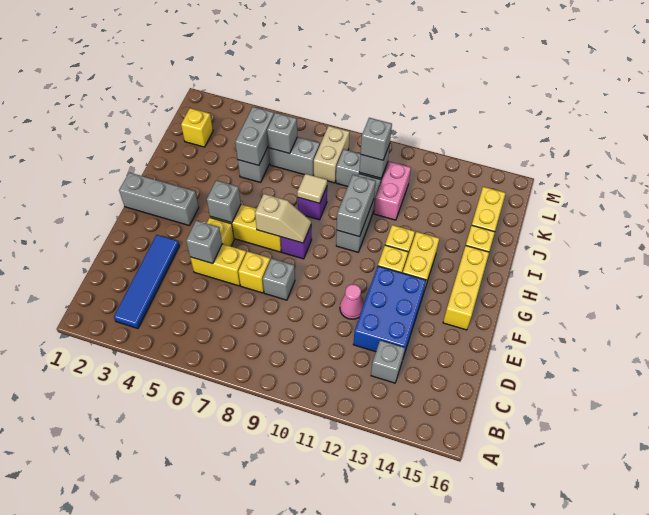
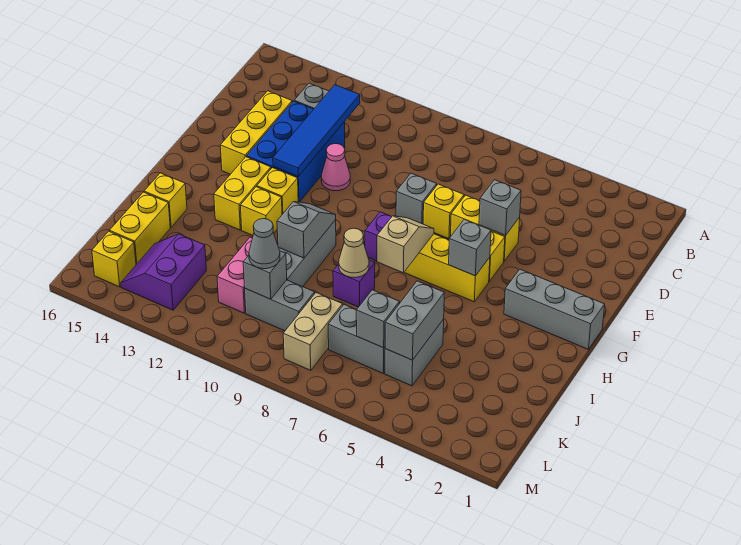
blue 1x4 tile [114,235,179,328] -> blue 1x4 tile moved to [273,85,360,177]
yellow 1x3 brick [443,246,489,330] -> yellow 1x3 brick moved to [220,91,292,174]
tan 1x2 slope [255,194,311,243] -> tan 1x2 slope turned to [377,216,434,273]
grey 1x2 brick [337,175,376,237] -> grey 1x2 slope [277,202,336,258]
tan 1x1 tile [297,174,327,203] -> tan 1x1 cone [339,228,369,278]
yellow 1x1 brick [181,108,213,147] -> yellow 1x1 brick moved to [92,231,136,287]
grey 1x1 brick [361,118,392,160] -> grey 1x1 cone [249,219,280,269]
none -> purple 2x2 slope [121,234,207,310]

